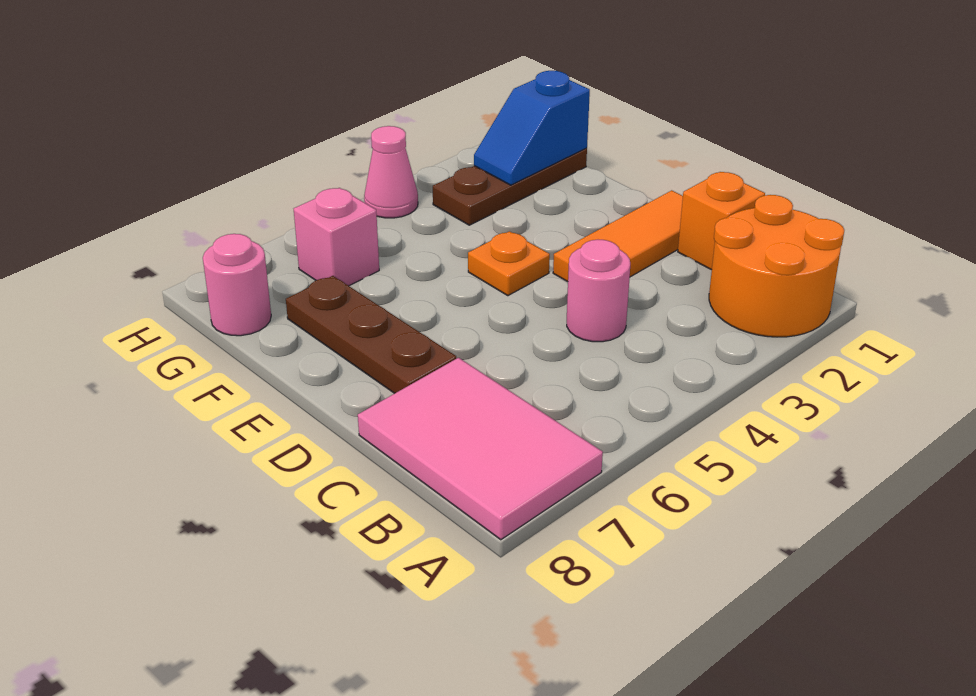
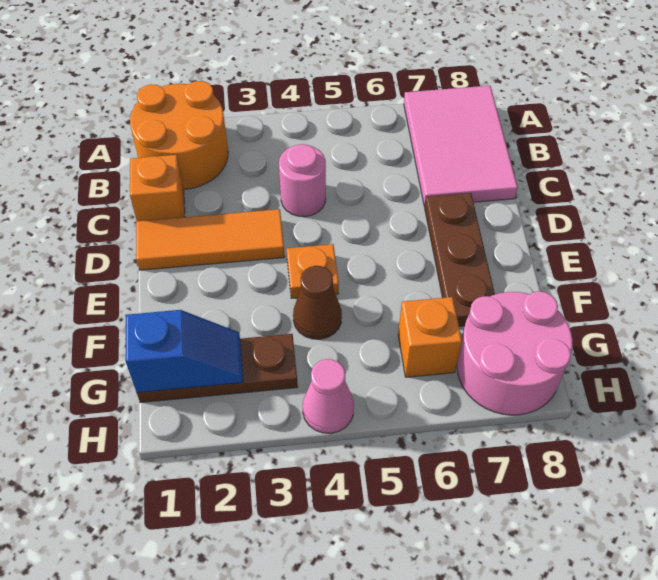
none -> brown 1x1 cone [293,266,342,339]
pink 1x1 brick [294,188,379,286] -> orange 1x1 brick [398,297,462,377]
pink 1x1 round brick [203,234,271,336] -> pink 2x2 round brick [457,291,573,415]

